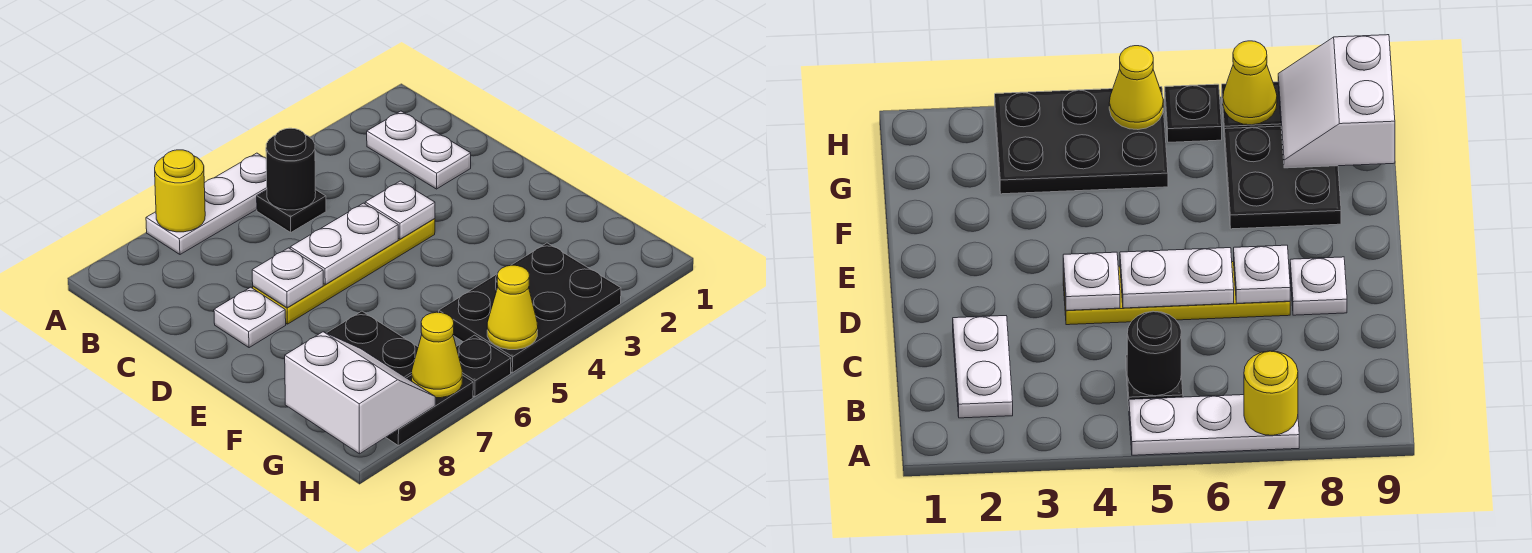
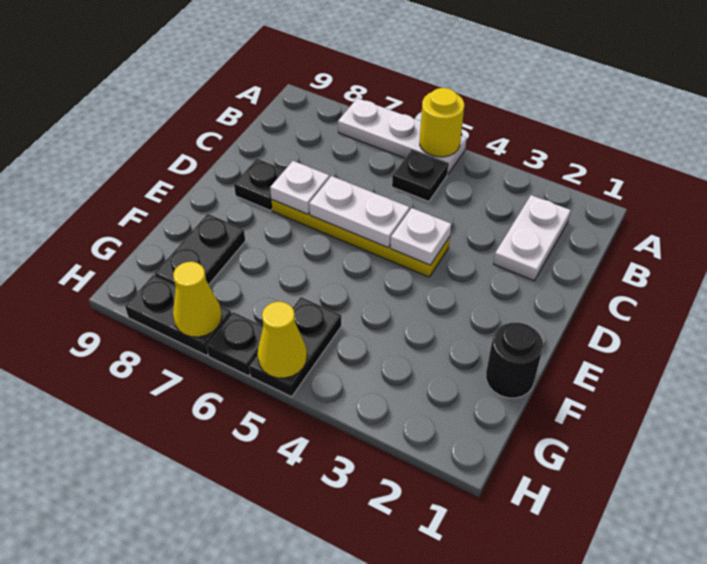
yellow 1x1 round brick [155,150,205,232] -> yellow 1x1 round brick moved to [420,88,464,157]
black 1x1 round brick [266,128,316,210] -> black 1x1 round brick moved to [486,323,543,398]
white 1x1 plate [214,287,286,348] -> black 1x1 plate [234,159,284,211]
black 2x2 plate [327,311,418,378] -> black 1x2 plate [155,214,245,285]
black 2x3 plate [439,243,621,373] -> black 1x2 plate [249,297,341,397]
white 2x2 slope [285,332,435,454] -> none

